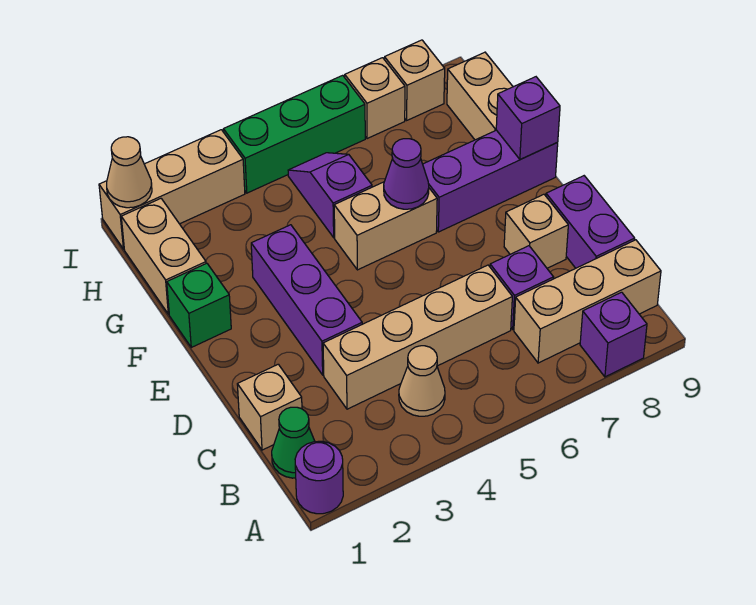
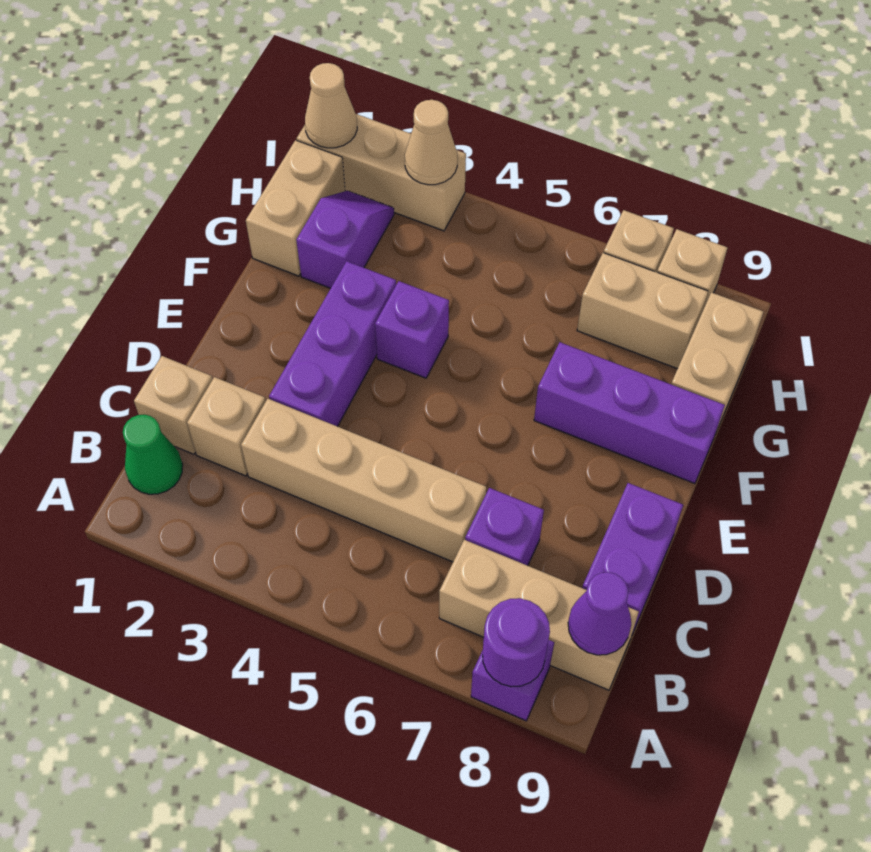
purple 1x1 round brick [295,441,343,514] -> purple 1x1 round brick moved to [483,598,550,687]
tan 1x1 cone [399,346,445,416] -> tan 1x1 cone moved to [405,100,458,185]
tan 1x1 brick [504,194,568,268] -> tan 1x1 brick moved to [187,377,266,476]
green 1x1 brick [167,263,231,347] -> none
tan 1x2 brick [334,182,437,270] -> tan 1x2 brick moved to [577,253,708,369]
purple 1x1 cone [384,139,429,209] -> purple 1x1 cone moved to [568,572,631,655]
purple 1x1 brick [496,77,560,160] -> purple 1x1 brick moved to [375,281,449,378]
purple 1x2 slope [288,153,372,238] -> purple 1x2 slope moved to [296,191,394,288]
green 1x3 brick [223,75,365,193] -> none

